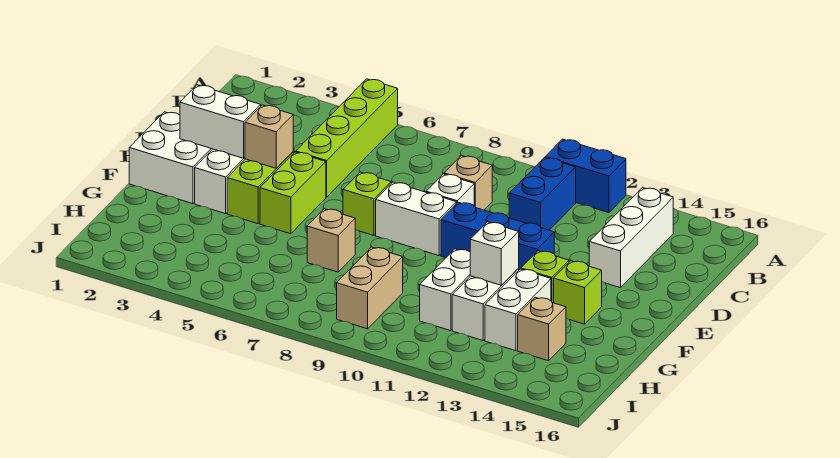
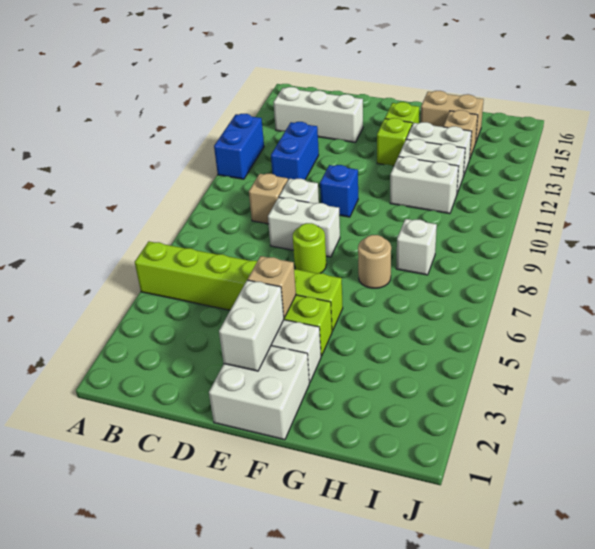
blue 1x2 brick [509,158,576,230] -> blue 1x2 brick turned to [271,122,319,180]
lime 1x1 brick [343,172,391,235] -> lime 1x1 round brick [293,223,326,273]
white 1x2 brick [376,182,456,256] -> white 1x2 brick turned to [268,197,340,257]
blue 1x3 brick [441,202,554,270] -> blue 1x1 brick [320,165,358,217]
tan 1x1 brick [307,209,355,272] -> tan 1x1 round brick [358,235,391,288]
white 1x1 brick [470,222,519,285] -> white 1x1 brick moved to [396,219,437,275]
tan 1x2 brick [337,247,403,329] -> tan 1x2 brick moved to [421,91,484,141]

